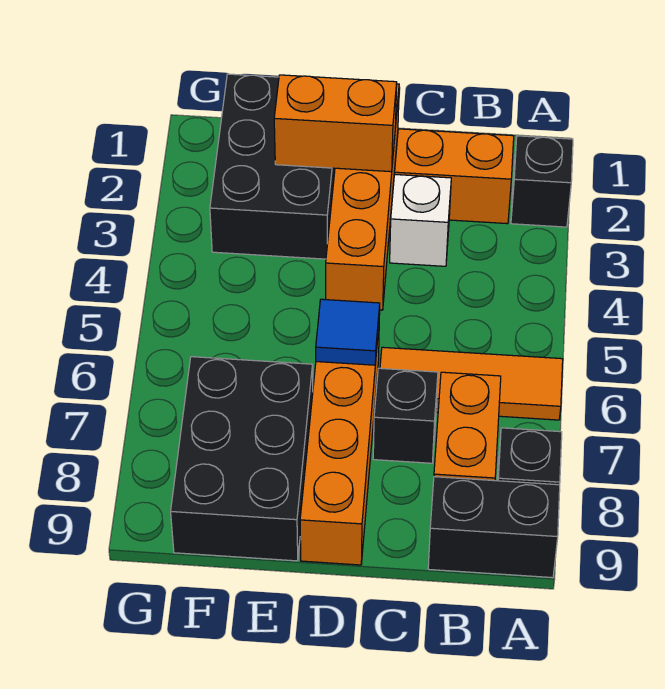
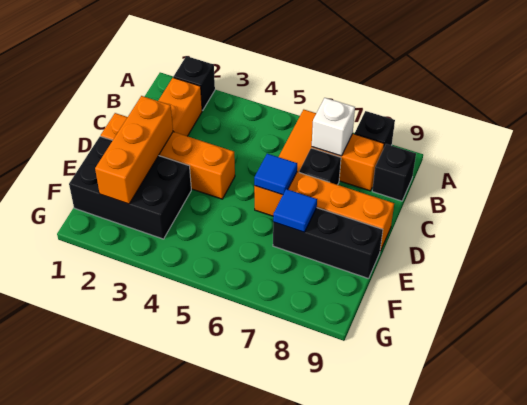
black 1x2 brick [428,477,560,578] -> black 1x1 brick [372,144,416,201]
white 1x1 brick [390,174,451,266] -> white 1x1 brick moved to [312,98,355,156]
orange 1x2 brick [274,75,397,172] -> orange 1x3 brick [95,96,173,204]
black 2x3 brick [171,357,313,561] -> black 1x3 brick [273,208,383,279]
none -> blue 1x1 tile [273,189,317,232]

